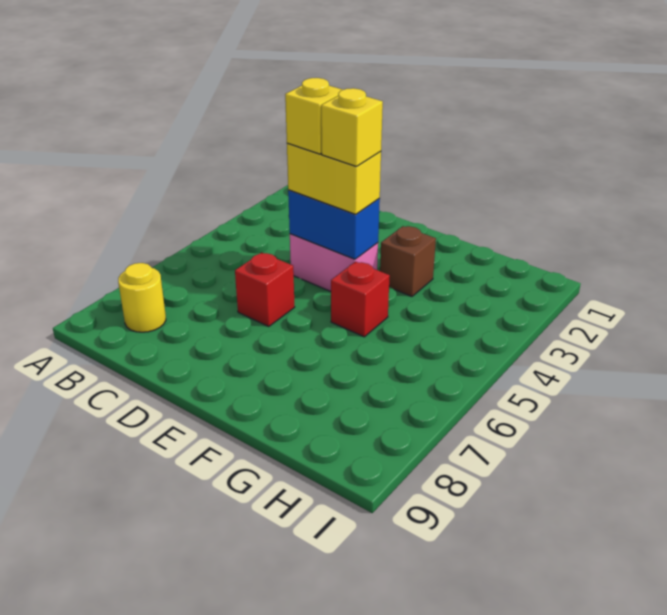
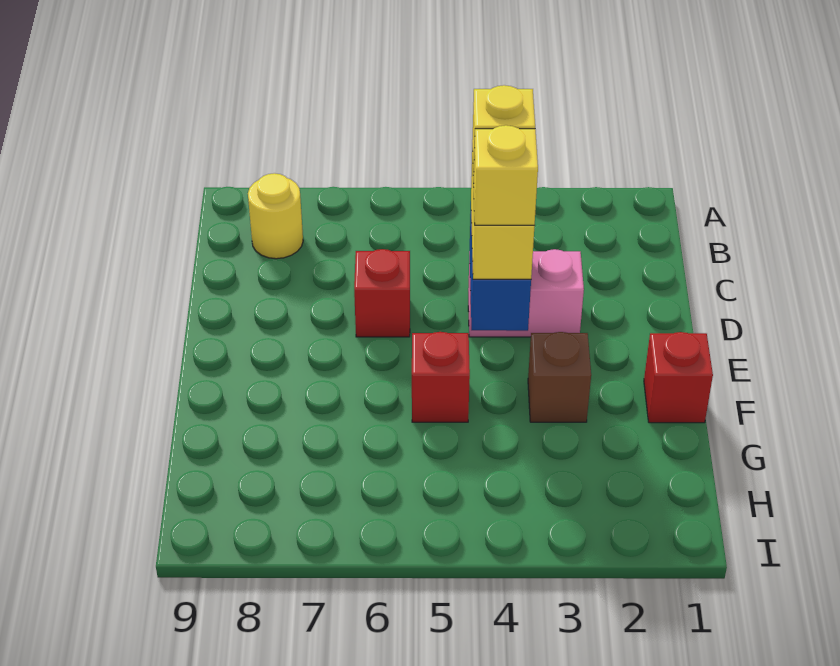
pink 1x2 brick [290,234,378,292] -> pink 1x2 brick turned to [468,249,584,337]
none -> red 1x1 brick [644,332,713,423]

